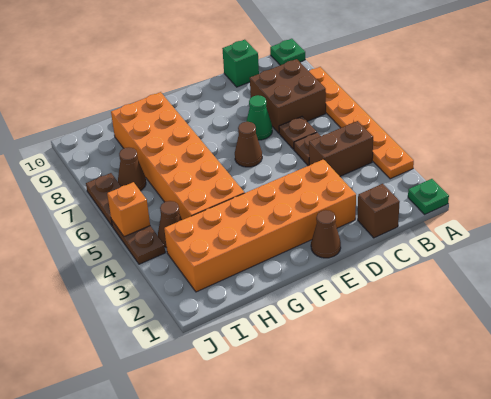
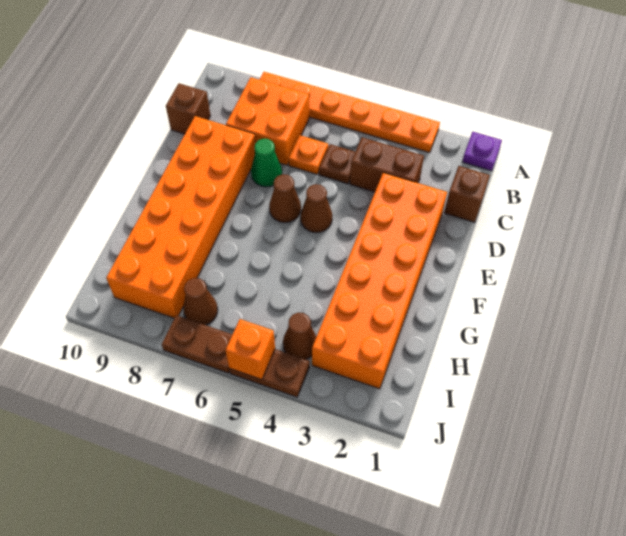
green 1x1 plate [408,179,449,214] -> purple 1x1 plate [462,132,502,171]
green 1x1 plate [270,39,305,65] -> none
brown 1x2 brick [309,121,373,176] -> brown 1x2 brick turned to [350,137,424,192]
brown 2x2 brick [250,59,326,133] -> orange 2x2 brick [226,77,309,165]
brown 1x1 plate [279,117,317,149] -> orange 1x1 plate [288,135,328,174]
green 1x1 brick [222,40,259,87] -> brown 1x1 brick [166,83,210,134]
brown 1x1 cone [311,210,341,258] -> brown 1x1 cone moved to [300,184,332,233]
orange 2x6 brick [111,92,244,220] -> orange 2x6 brick turned to [106,116,255,318]

